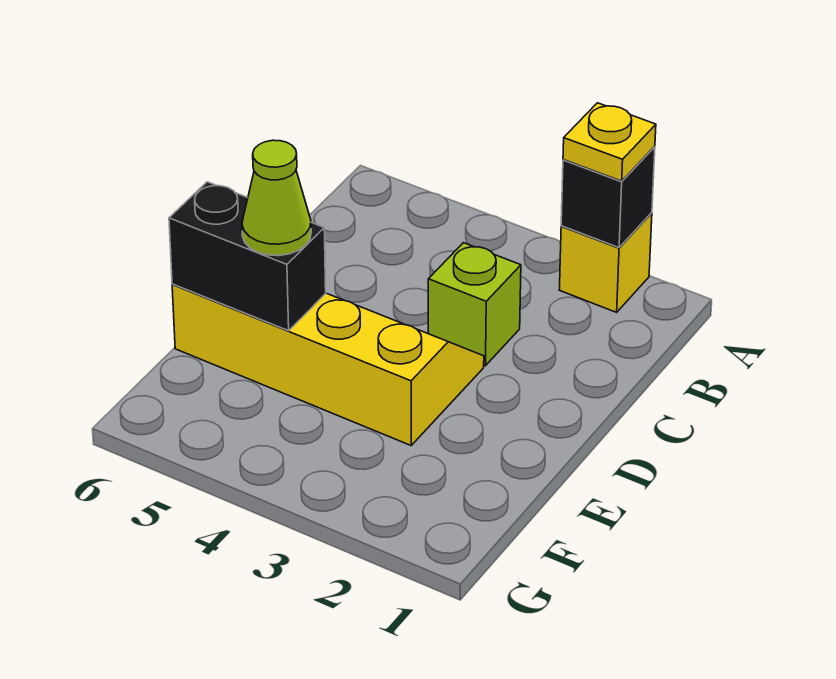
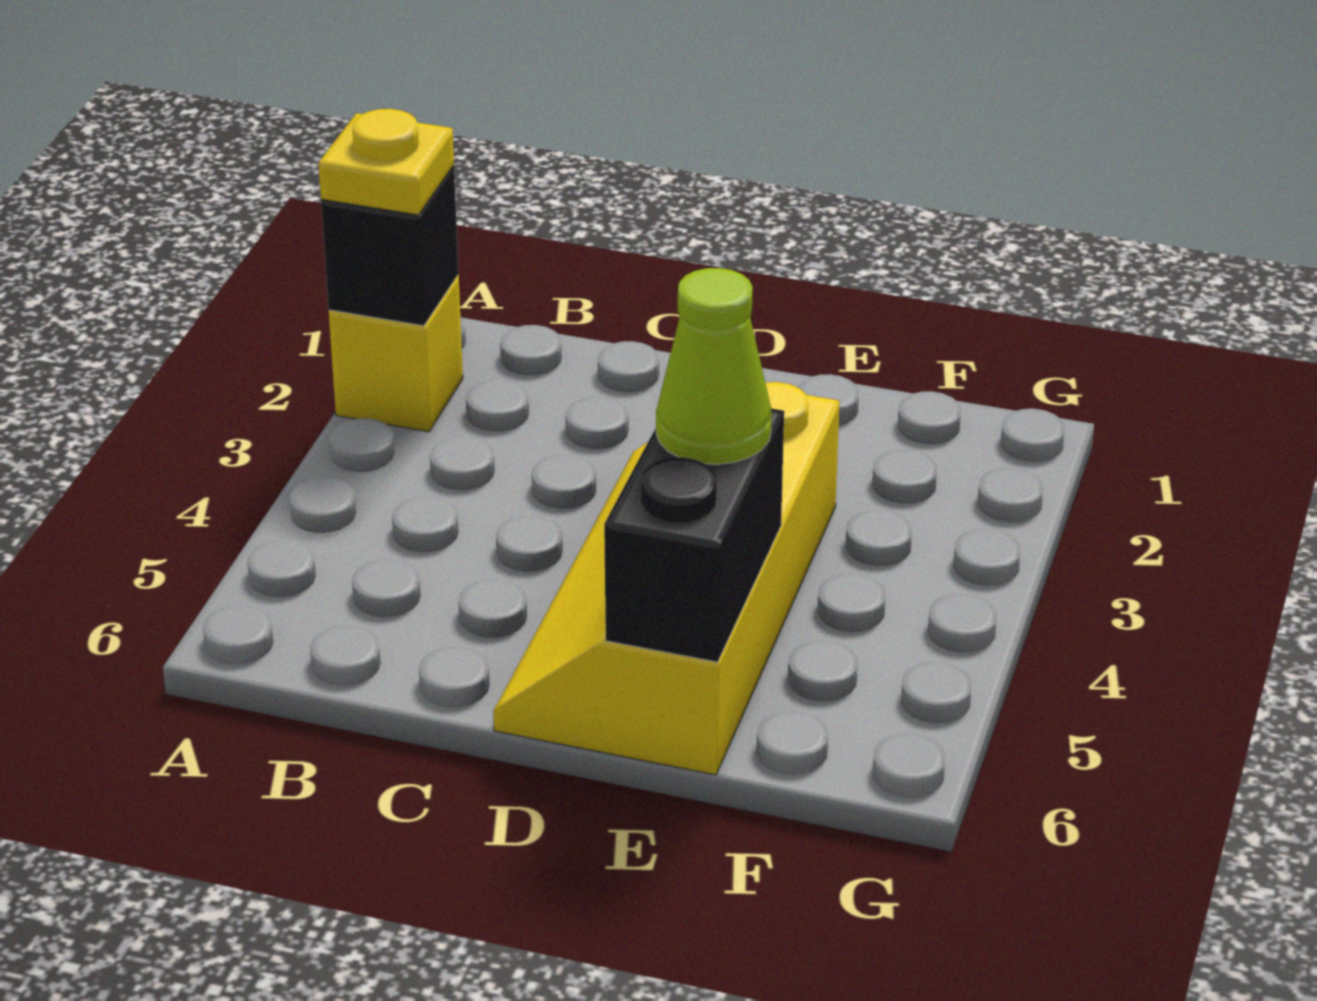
lime 1x1 brick [428,243,521,366] -> none

